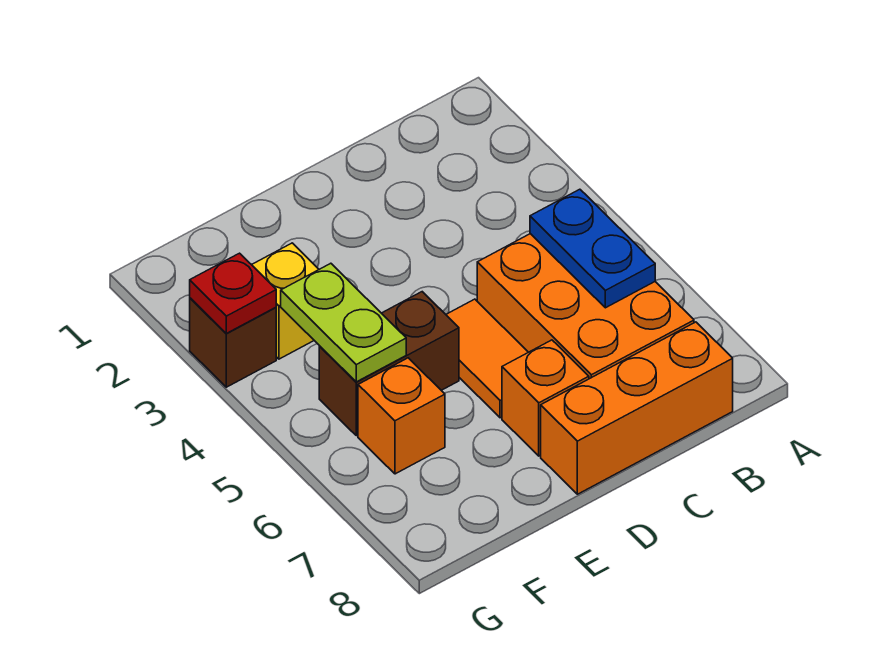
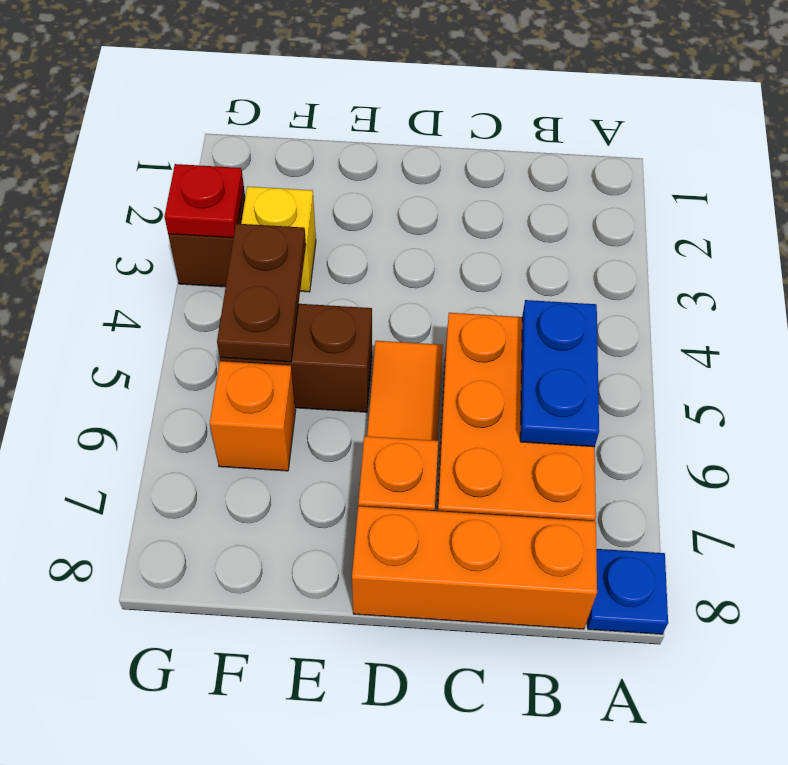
none -> blue 1x1 plate [588,549,668,634]
lime 1x2 plate [281,263,406,382] -> brown 1x2 plate [217,224,306,362]

